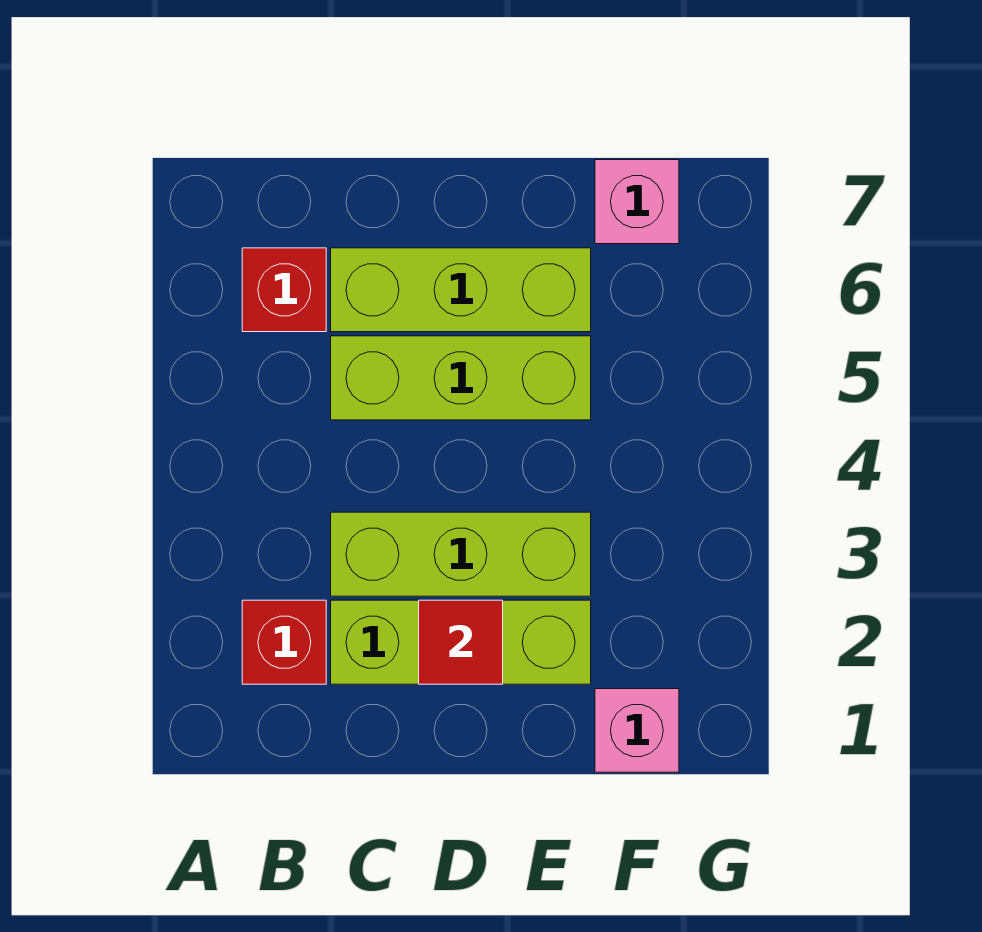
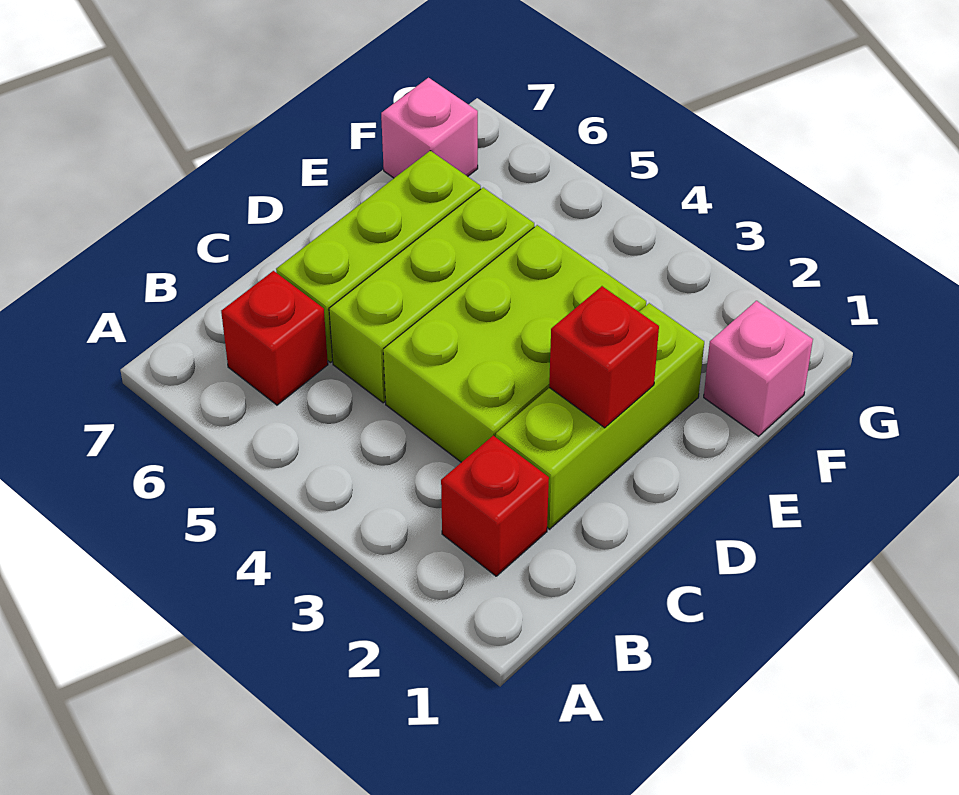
lime 1x3 brick [331,512,591,596] -> lime 2x3 brick [383,225,646,462]
red 1x1 tile [419,600,503,684] -> red 1x1 brick [549,286,659,428]

